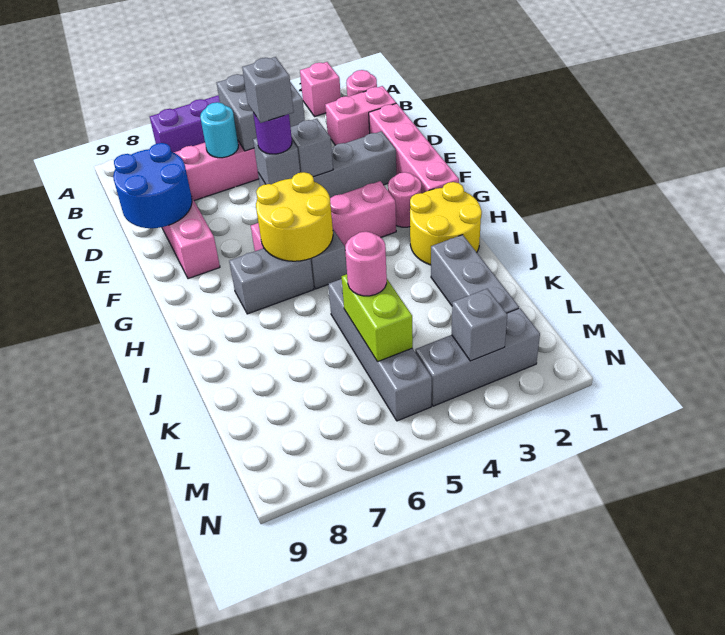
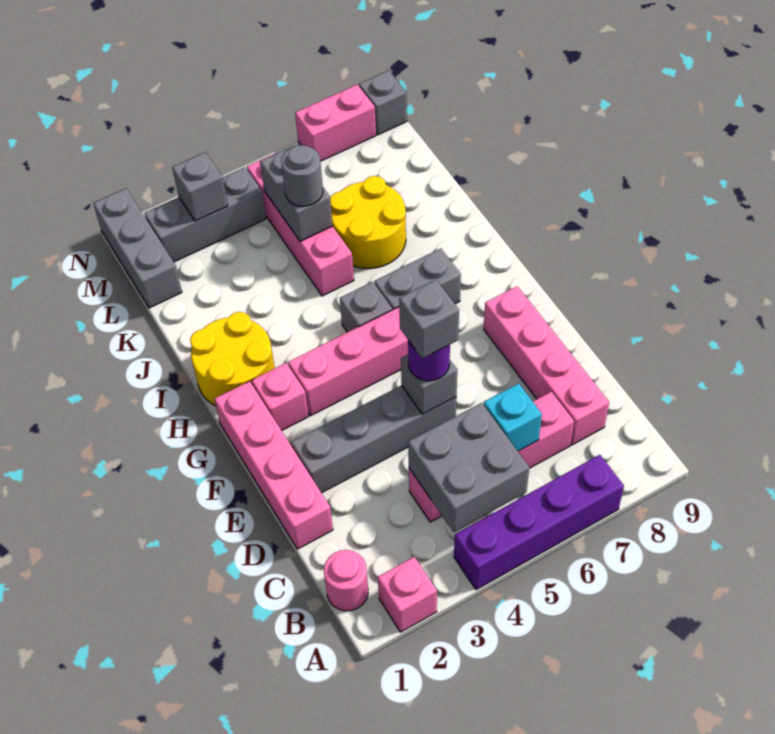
pink 1x2 brick [325,86,396,145] -> pink 1x2 brick moved to [295,85,376,161]
cyan 1x1 round brick [200,102,239,158] -> cyan 1x1 brick [483,383,542,451]
blue 2x2 round brick [113,143,192,228] -> none
grey 1x1 brick [291,119,333,177] -> grey 1x1 brick moved to [359,71,407,135]
pink 1x1 round brick [388,172,421,227] -> pink 1x1 brick [252,363,309,431]
yellow 2x2 round brick [256,172,333,261] -> yellow 2x2 round brick moved to [330,176,406,268]
grey 1x3 brick [431,235,519,313] -> grey 1x3 brick moved to [93,188,182,308]
grey 1x4 brick [328,279,432,421] -> pink 1x4 brick [247,152,354,296]
lime 1x2 brick [342,274,413,362] -> grey 1x2 brick [260,146,333,241]
pink 1x1 round brick [345,232,387,296] -> grey 1x1 round brick [281,145,323,206]

